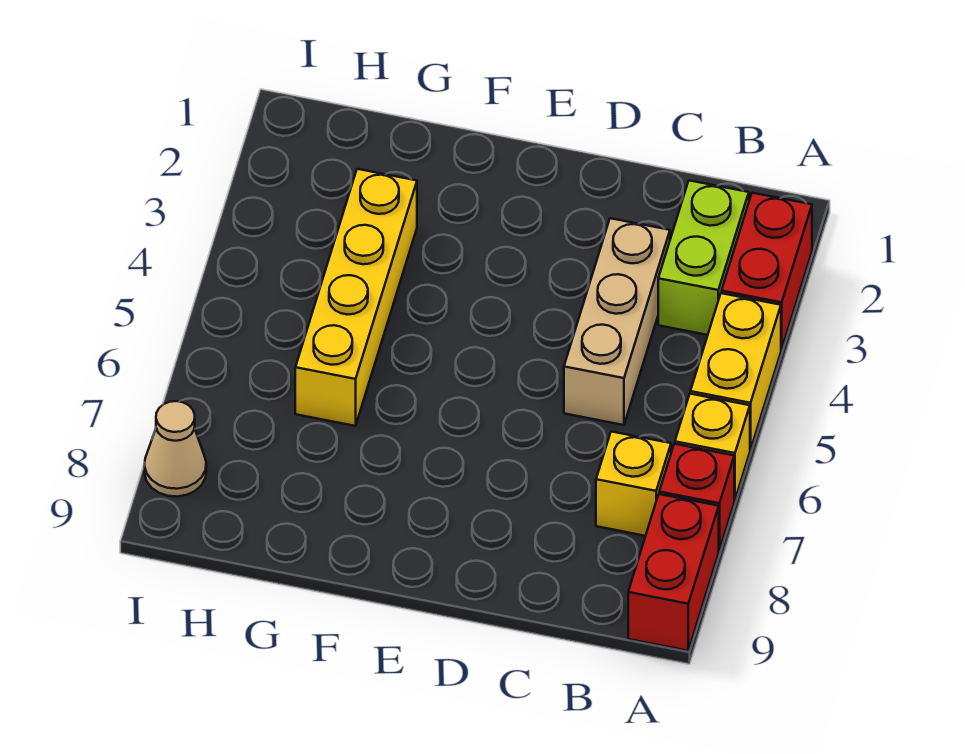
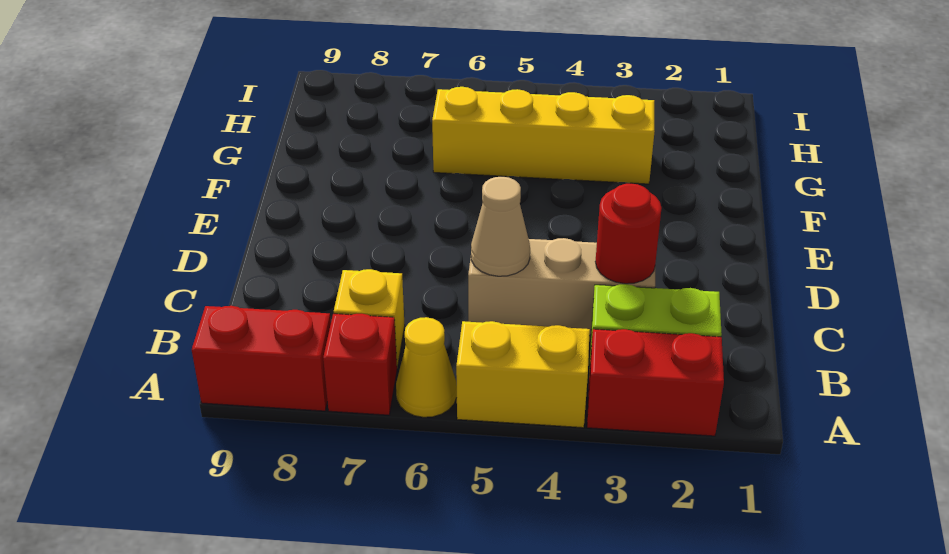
yellow 1x1 brick [675,394,750,500] -> yellow 1x1 cone [396,317,457,417]
none -> red 1x1 round brick [595,183,661,284]
tan 1x1 cone [144,401,206,497] -> tan 1x1 cone moved to [471,177,530,276]

